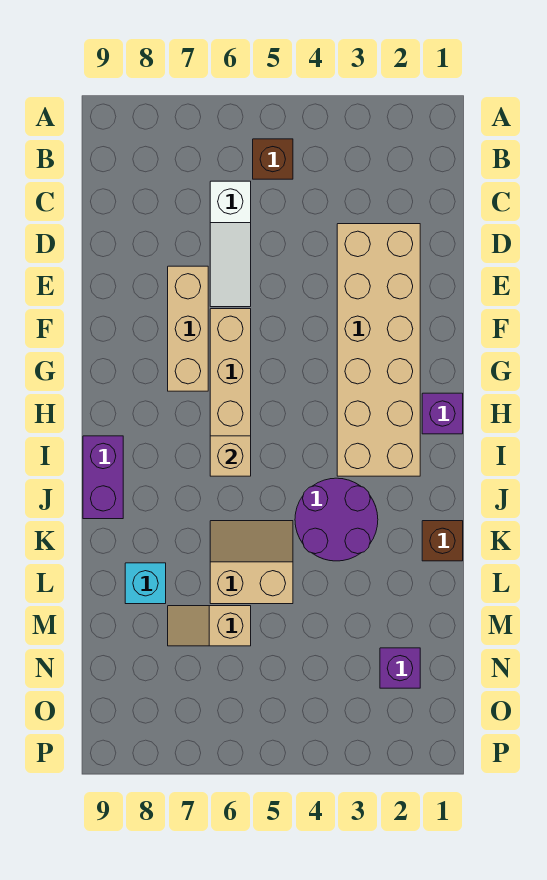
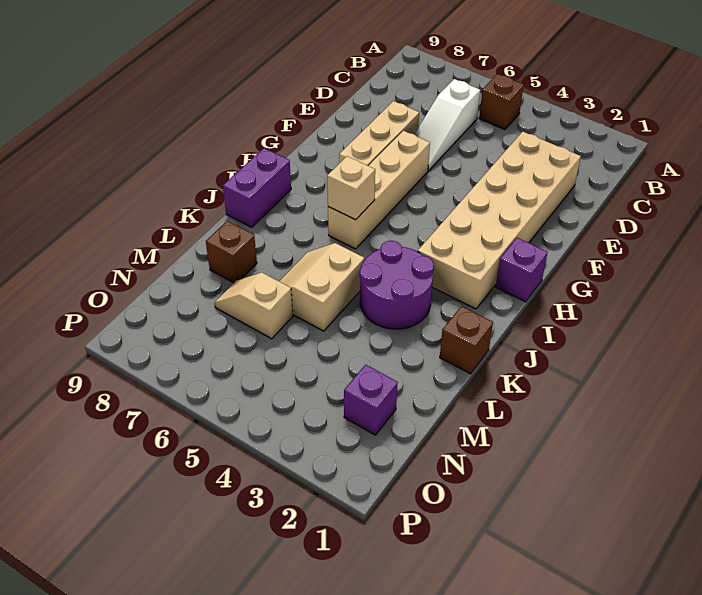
tan 2x2 slope [210,521,293,604] -> tan 2x2 slope turned to [279,243,364,331]
cyan 1x1 brick [125,563,166,604] -> brown 1x1 brick [206,221,257,283]

